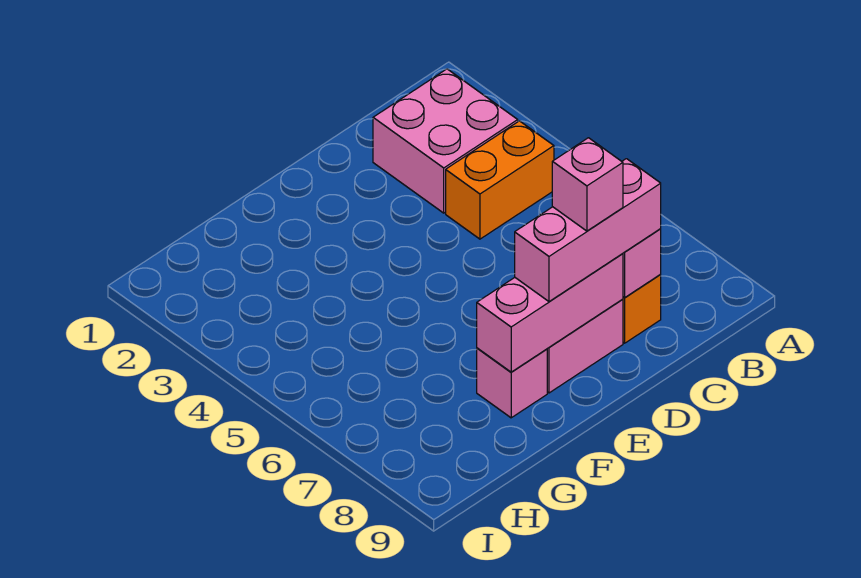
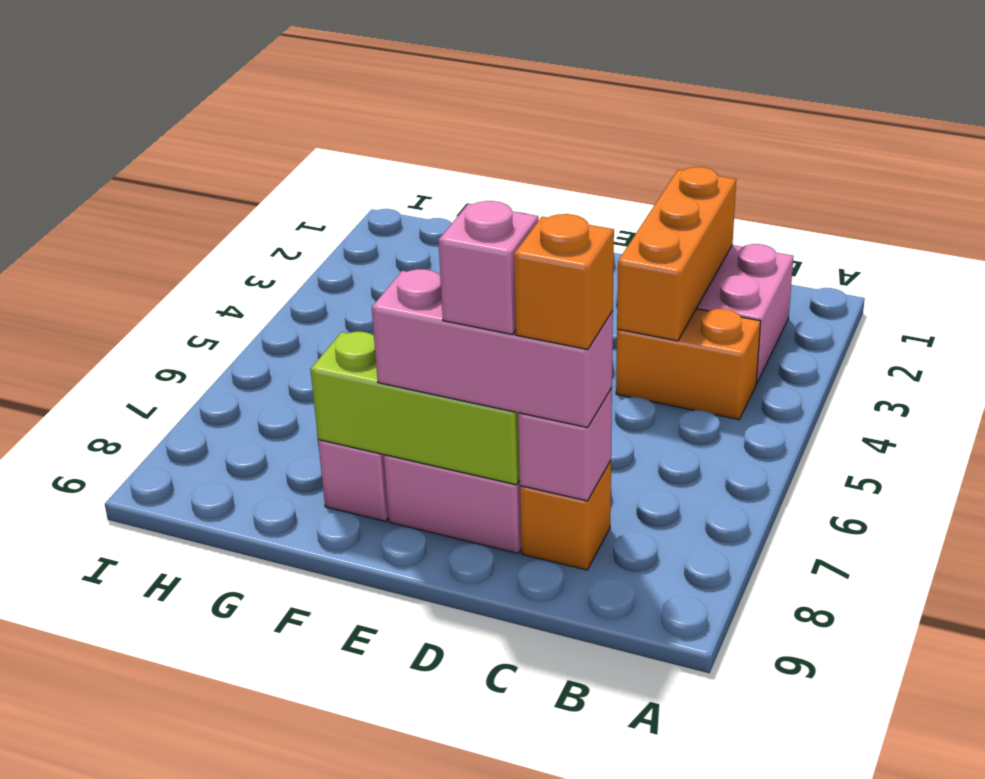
none -> orange 1x3 brick [617,167,736,341]
none -> orange 1x1 brick [514,214,614,349]
pink 1x3 brick [477,254,623,372] -> lime 1x3 brick [310,332,520,485]

